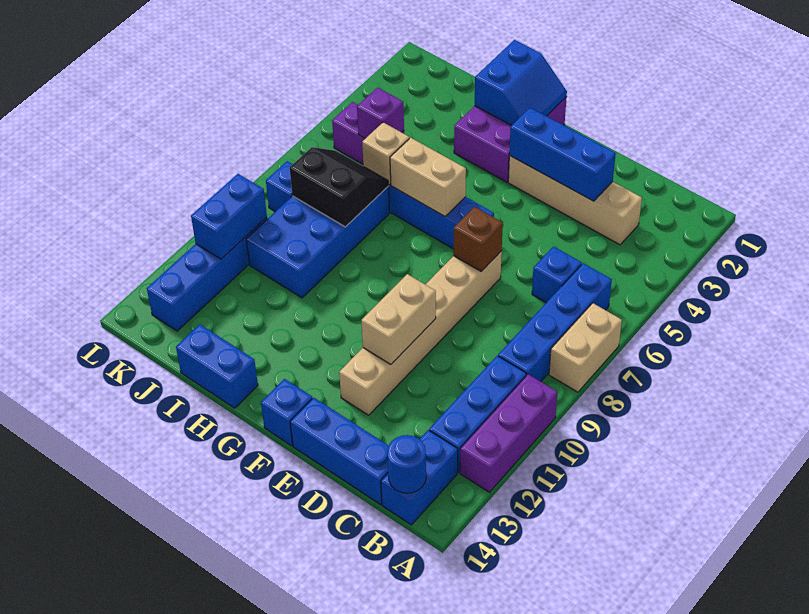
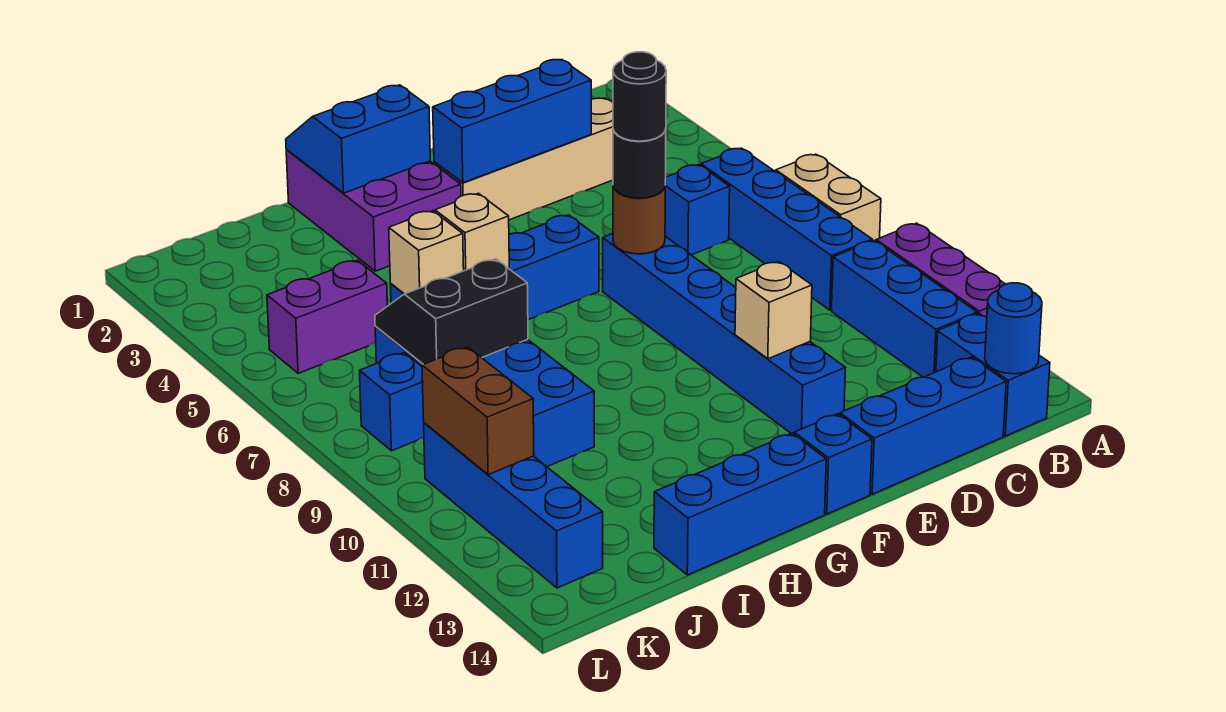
tan 1x6 brick [339,251,502,415] -> blue 1x6 brick [603,234,845,434]
brown 1x1 brick [454,207,503,271] -> brown 1x1 round brick [613,186,665,254]
none -> black 1x1 round brick [613,129,666,198]
none -> black 1x1 round brick [613,52,666,141]
tan 1x2 brick [361,274,436,364] -> tan 1x1 brick [735,261,812,359]
blue 2x2 slope [475,40,567,126] -> blue 2x2 slope turned to [286,85,430,193]
tan 1x2 brick [390,138,466,216] -> tan 1x1 brick [435,193,509,271]
blue 1x2 brick [176,324,258,408] -> blue 1x3 brick [654,433,826,575]
purple 1x1 brick [357,88,404,138] -> none
blue 1x2 brick [191,174,267,259] -> brown 1x2 brick [422,347,534,475]

